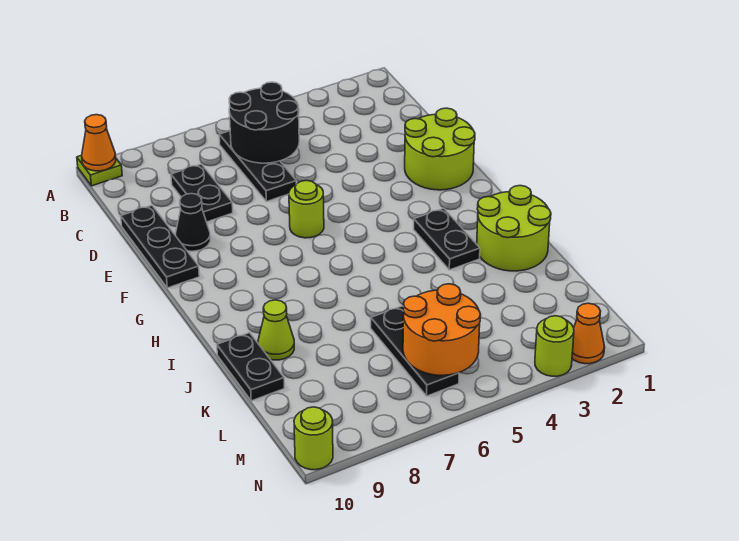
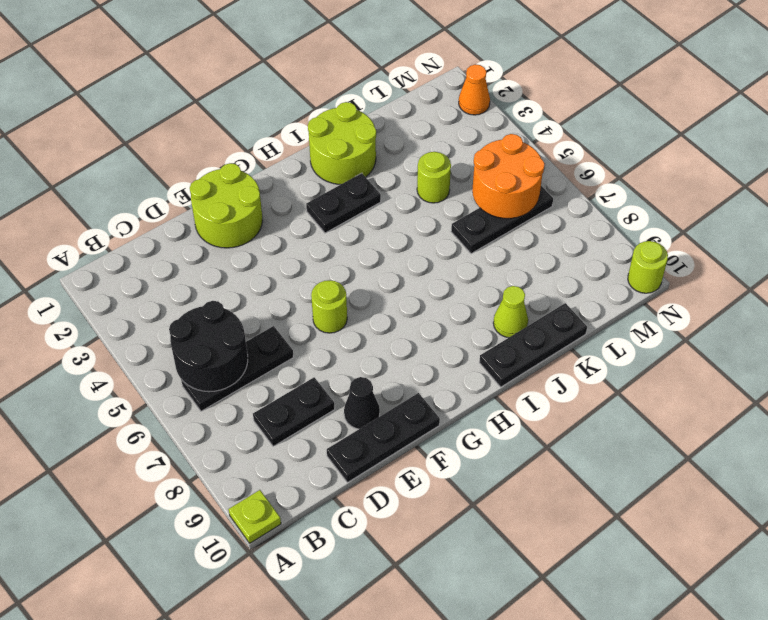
orange 1x1 cone [82,115,116,171] -> none
black 1x2 plate [217,333,284,401] -> black 1x3 plate [479,303,587,387]
lime 1x1 round brick [535,316,574,376] -> lime 1x1 round brick moved to [417,152,451,203]

